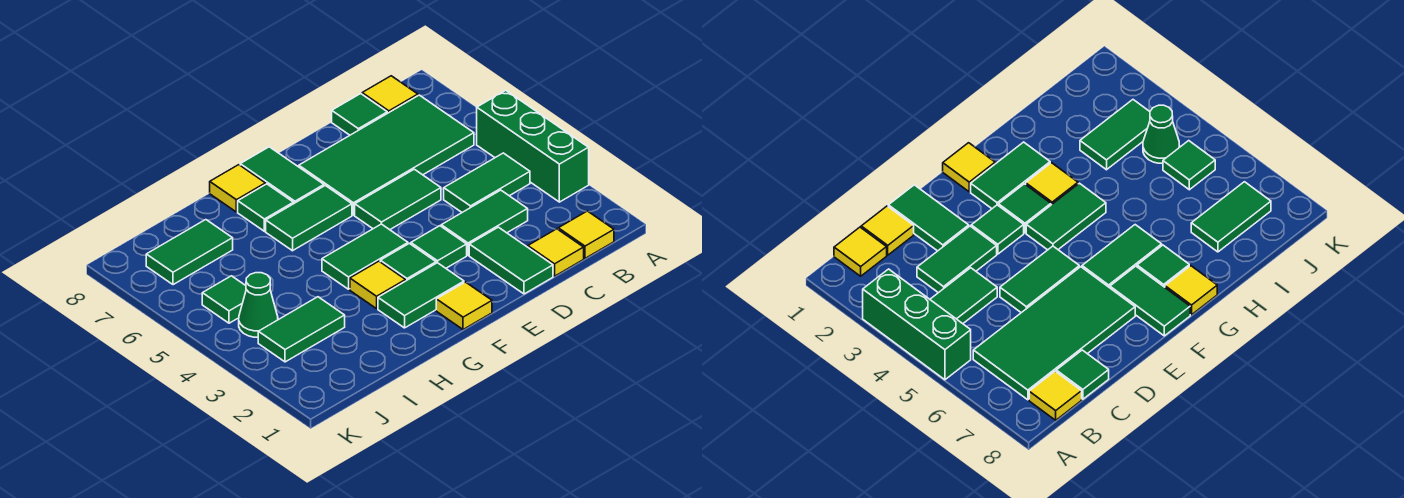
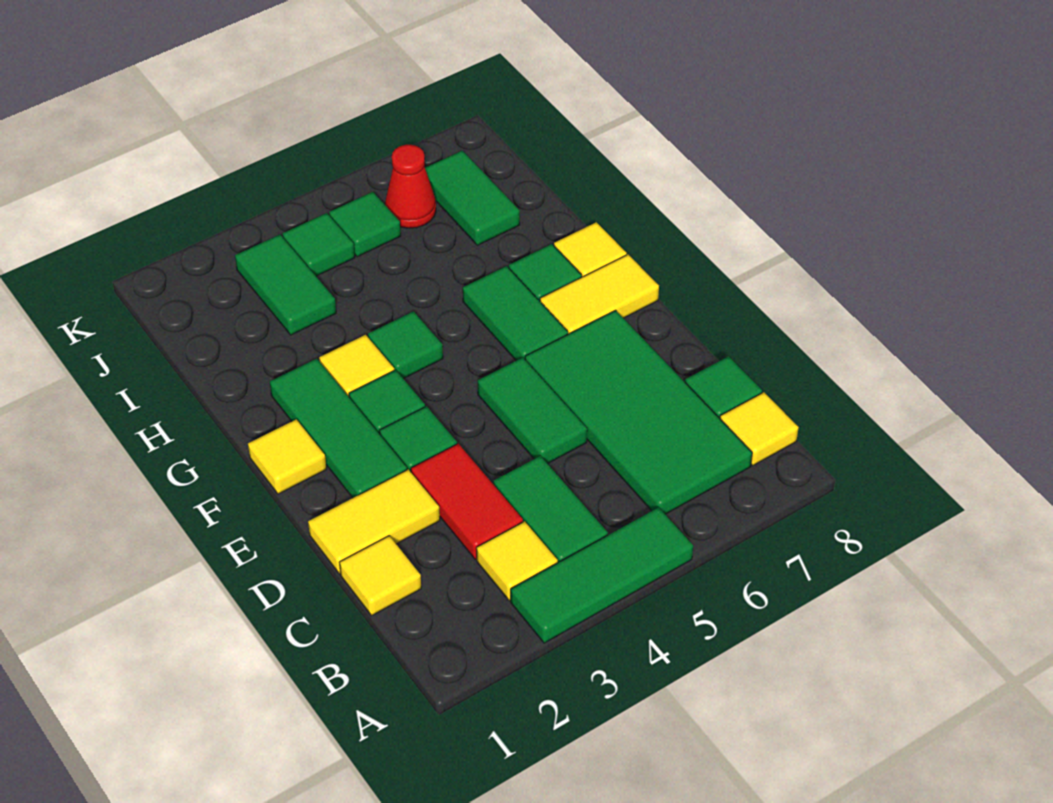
green 1x3 brick [477,90,589,202] -> green 1x3 tile [511,507,693,643]
yellow 1x1 tile [558,211,614,258] -> yellow 1x1 tile moved to [476,521,558,601]
green 1x2 tile [441,190,528,255] -> red 1x2 tile [411,444,523,559]
green 1x2 tile [469,227,553,294] -> yellow 1x2 tile [308,469,440,574]
green 1x2 tile [378,263,464,328] -> green 1x3 tile [270,359,407,498]
green 1x2 tile [322,224,408,289] -> green 1x1 tile [368,311,443,379]
green 1x2 tile [240,147,324,203] -> yellow 1x2 tile [540,255,659,334]
green 1x1 cone [239,273,278,337] -> green 1x1 tile [283,213,355,276]
none -> red 1x1 cone [385,145,436,228]

